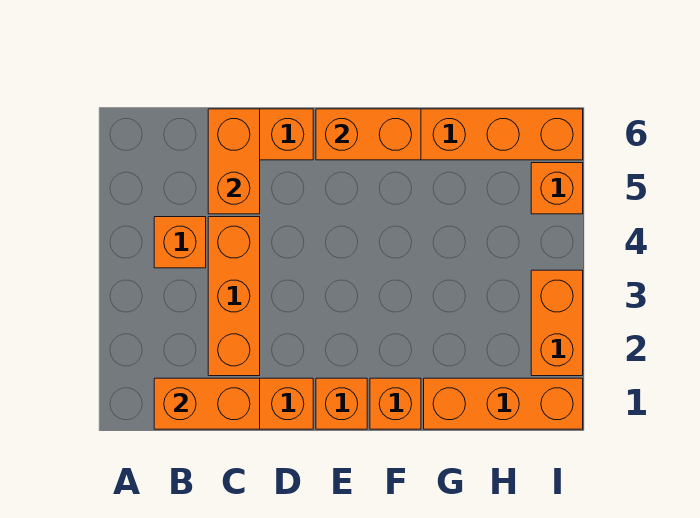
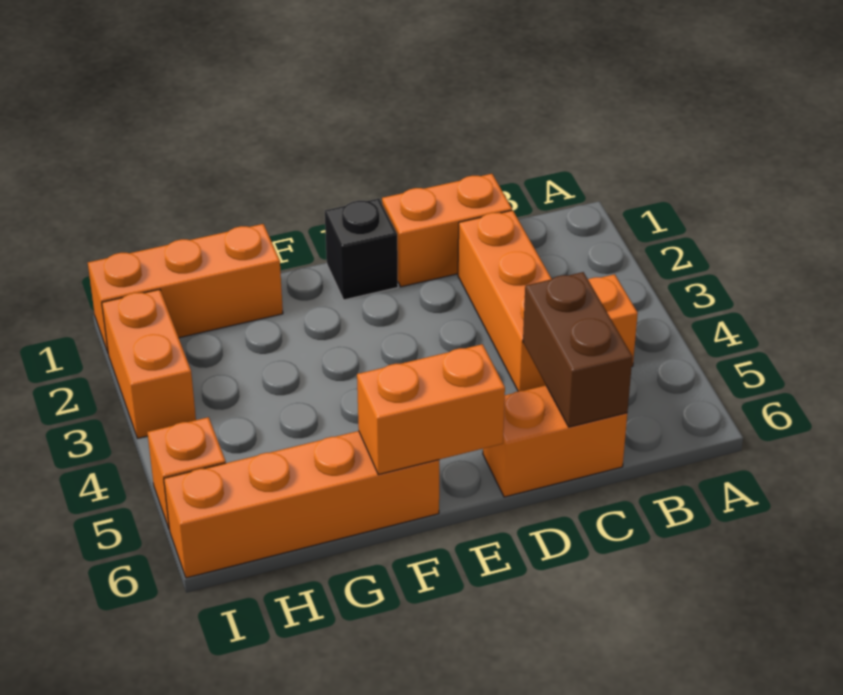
orange 1x2 brick [154,378,260,429] -> none
orange 1x2 brick [208,109,260,214] -> brown 1x2 brick [523,272,632,427]
orange 1x1 brick [316,378,367,429] -> black 1x1 brick [325,199,398,300]
orange 1x1 brick [370,378,421,429] -> none

